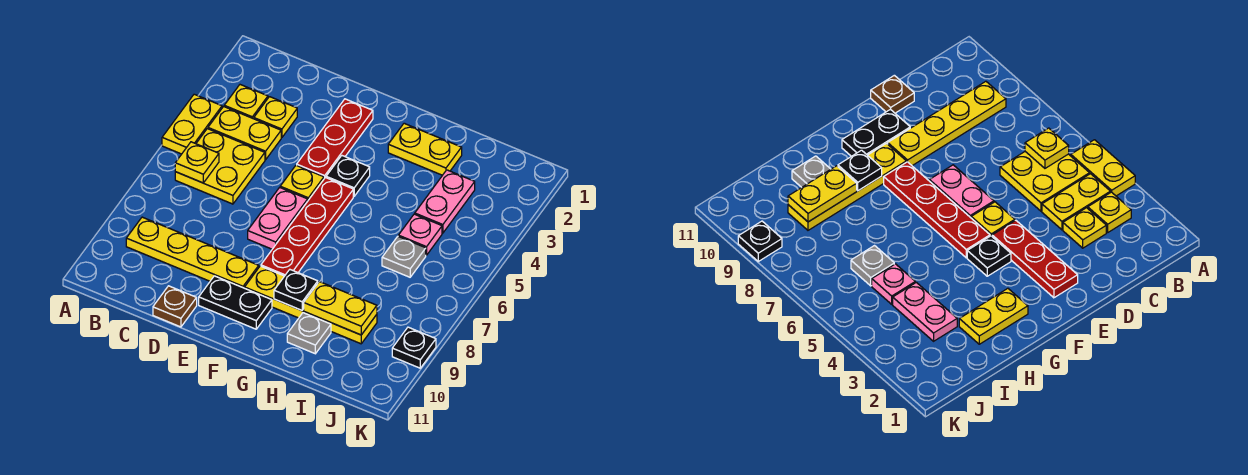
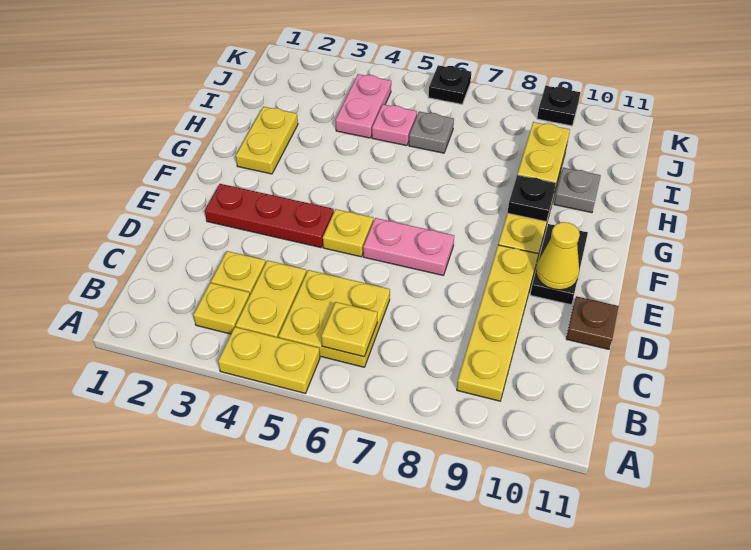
none -> yellow 1x1 cone [536,222,580,290]
black 1x1 plate [326,156,370,196] -> black 1x1 plate moved to [428,65,471,104]
red 1x4 plate [261,178,353,276] -> none
pink 1x2 plate [415,170,475,233] -> pink 1x2 plate turned to [335,74,391,138]

